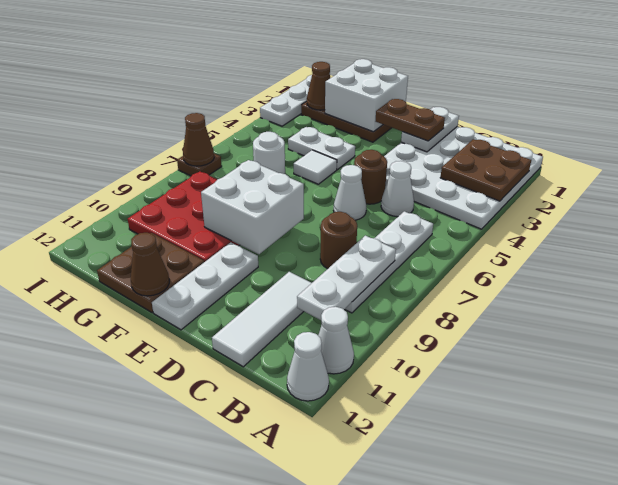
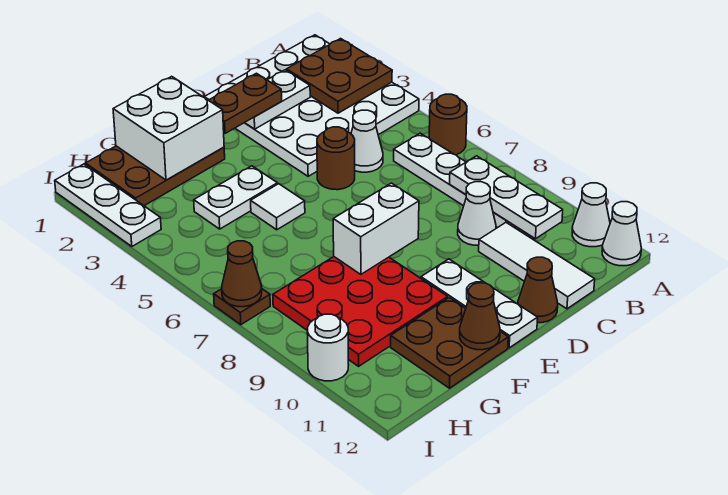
brown 1x1 round brick [320,212,357,269] -> brown 1x1 round brick moved to [429,94,467,155]
white 1x2 plate [401,107,459,152] -> white 1x2 plate turned to [245,70,310,129]
white 1x1 cone [334,165,366,220] -> white 1x1 cone moved to [458,182,496,245]
white 2x2 brick [201,160,304,254] -> white 1x2 brick [333,183,419,274]
white 1x1 round brick [253,132,285,174] -> white 1x1 round brick moved to [307,314,349,381]
brown 1x1 cone [307,62,330,110] -> brown 1x1 cone moved to [518,257,558,323]

